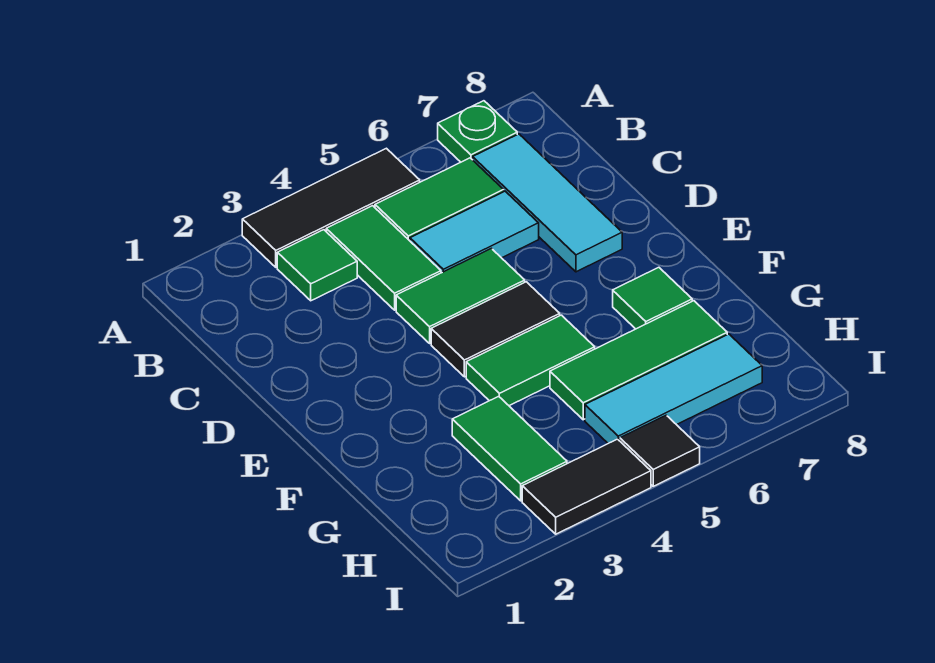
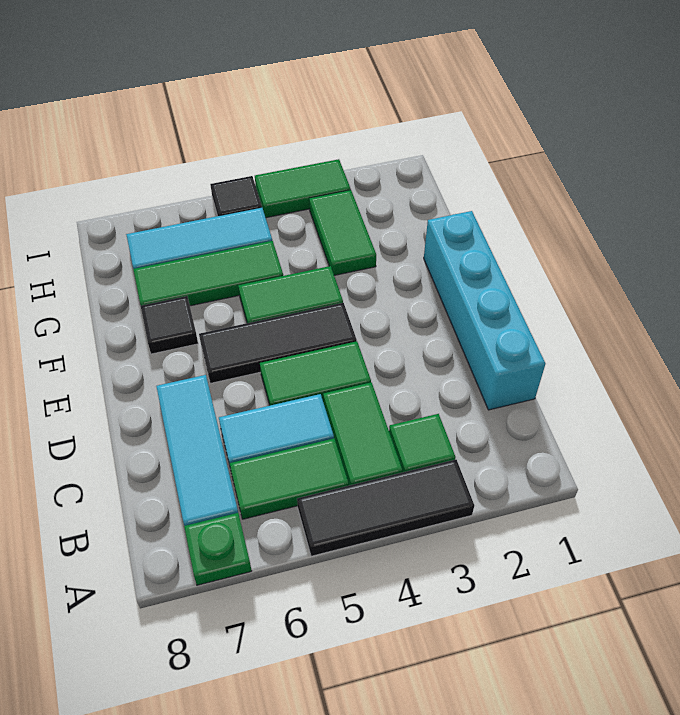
none -> cyan 1x4 brick [424,211,545,410]
black 1x2 tile [431,282,560,377] -> black 1x3 tile [199,303,357,383]
green 1x1 tile [613,267,692,329] -> black 1x1 tile [141,296,198,354]
black 1x2 tile [522,439,651,534] -> green 1x2 tile [255,159,351,218]

